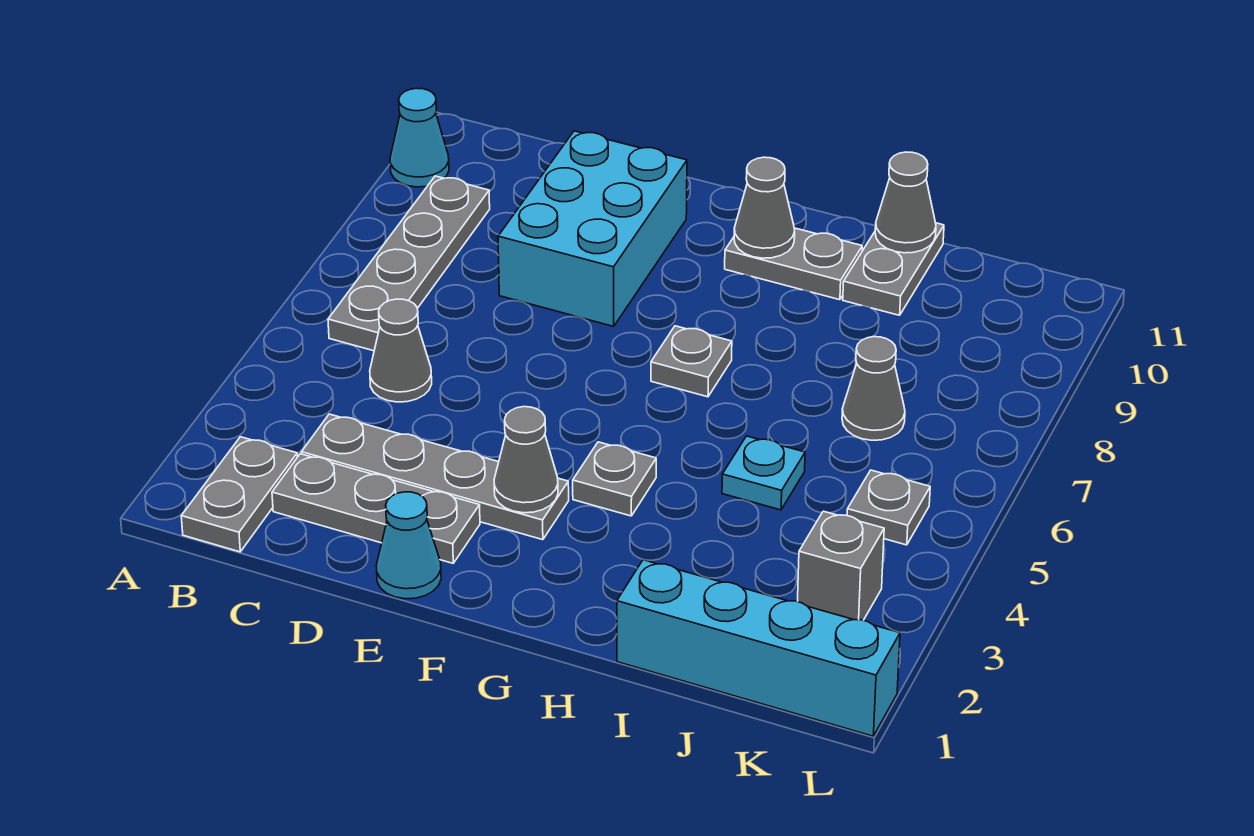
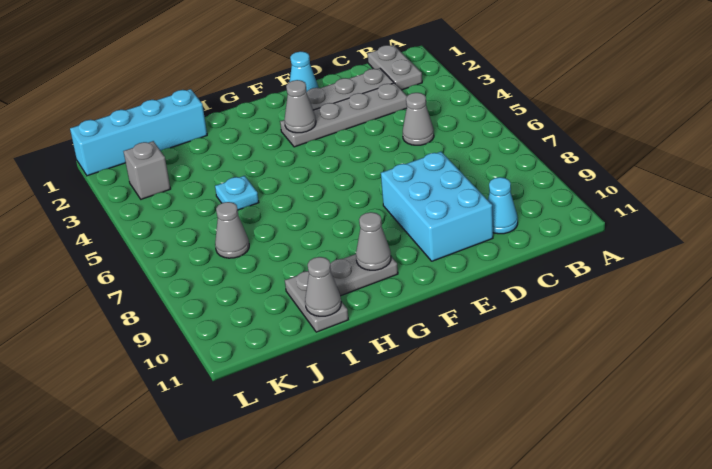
cyan 1x1 cone [390,88,449,187] -> cyan 1x1 cone moved to [488,177,518,234]
grey 1x4 plate [328,176,490,351] -> none
grey 1x1 plate [573,442,656,516] -> none
grey 1x1 plate [651,326,732,397] -> none
grey 1x1 plate [847,470,930,545] -> none

